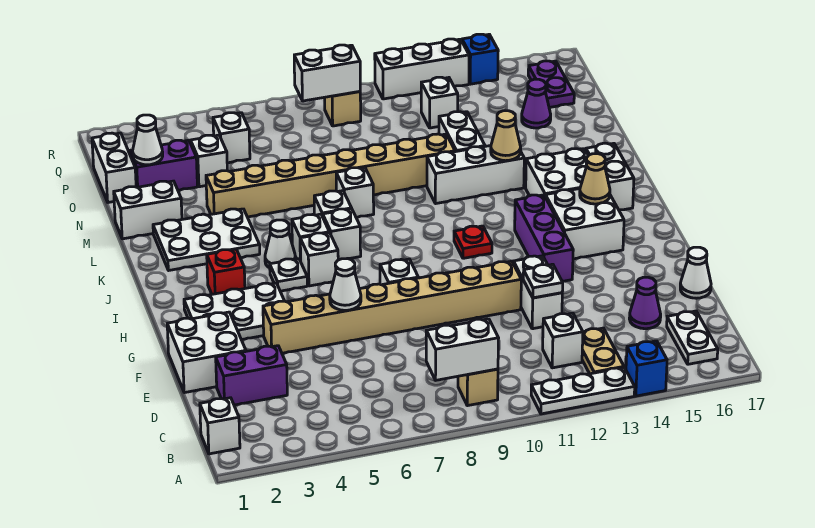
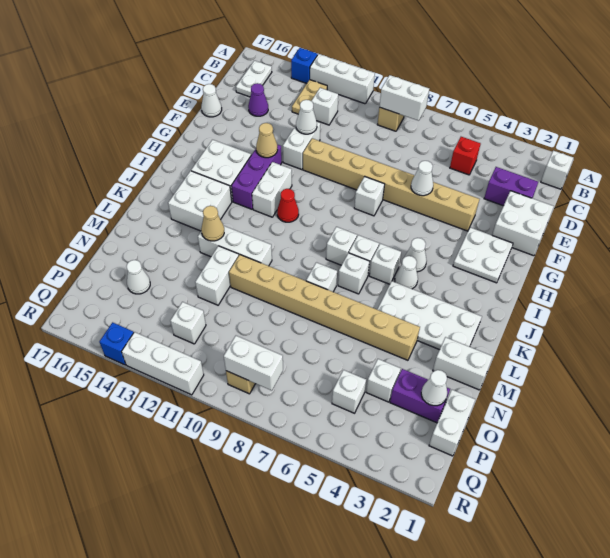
white 1x3 plate [531,368,635,414] -> white 1x3 brick [310,54,375,104]
white 1x1 plate [523,264,563,298] -> white 1x1 cone [296,100,317,134]
white 2x3 plate [184,283,284,340] -> white 2x2 plate [453,227,513,283]
red 1x1 brick [207,249,245,294] -> red 1x1 brick moved to [450,137,481,175]
white 1x1 plate [270,259,307,291] -> white 1x1 cone [405,238,427,272]
white 1x1 brick [300,233,338,286] -> white 1x1 brick moved to [326,227,357,265]
red 1x1 plate [454,226,492,258] -> red 1x1 cone [277,189,299,222]
tan 1x1 cone [580,154,610,204] -> tan 1x1 cone moved to [256,123,278,158]
white 1x2 brick [586,143,634,210] -> white 1x2 brick moved to [252,162,292,217]
white 2x3 plate [153,209,260,270] -> white 2x4 plate [377,281,482,350]
purple 1x1 cone [522,79,551,128] -> white 1x1 cone [126,260,150,294]
purple 1x2 plate [528,61,574,108] -> none

